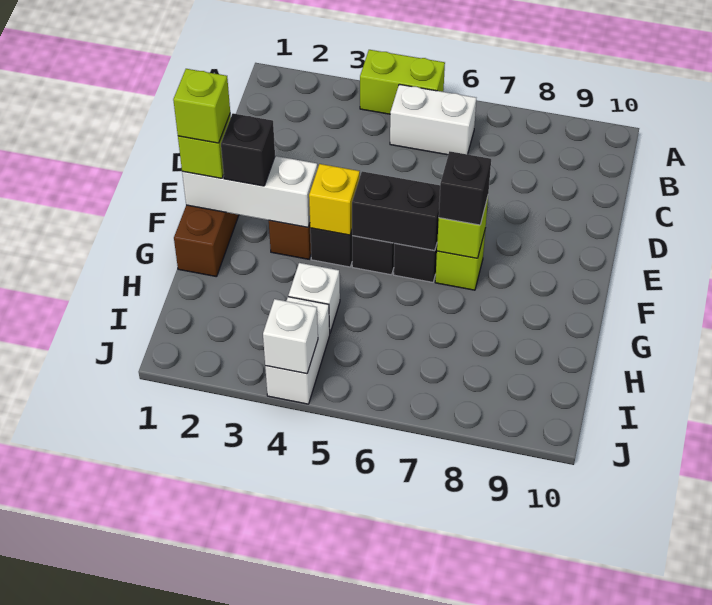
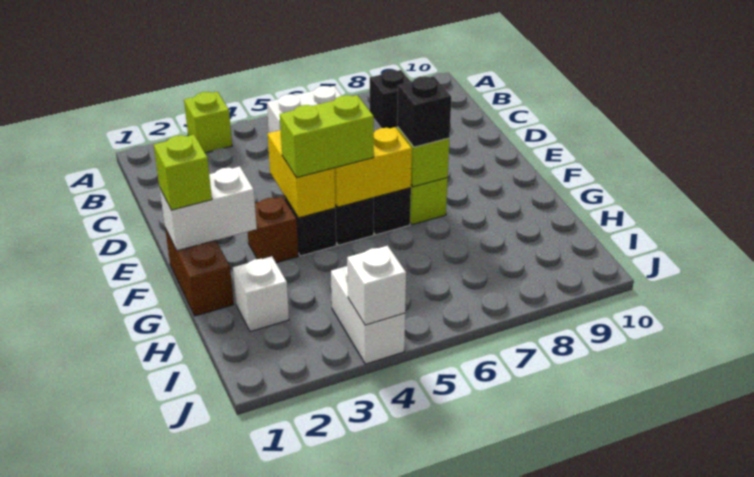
lime 1x2 brick [360,50,445,114] -> lime 1x2 brick moved to [280,95,374,178]
white 1x3 brick [182,156,317,227] -> white 1x2 brick [160,167,257,251]
lime 1x1 brick [173,69,230,143] -> lime 1x1 brick moved to [184,92,232,153]
black 1x1 brick [221,113,275,186] -> black 1x1 brick moved to [370,70,411,128]
yellow 1x1 brick [309,164,360,235] -> yellow 1x2 brick [268,130,335,218]
black 1x2 brick [352,171,440,251] -> yellow 1x2 brick [335,127,412,207]
white 1x1 brick [288,263,340,333] -> white 1x1 brick moved to [233,256,289,332]

